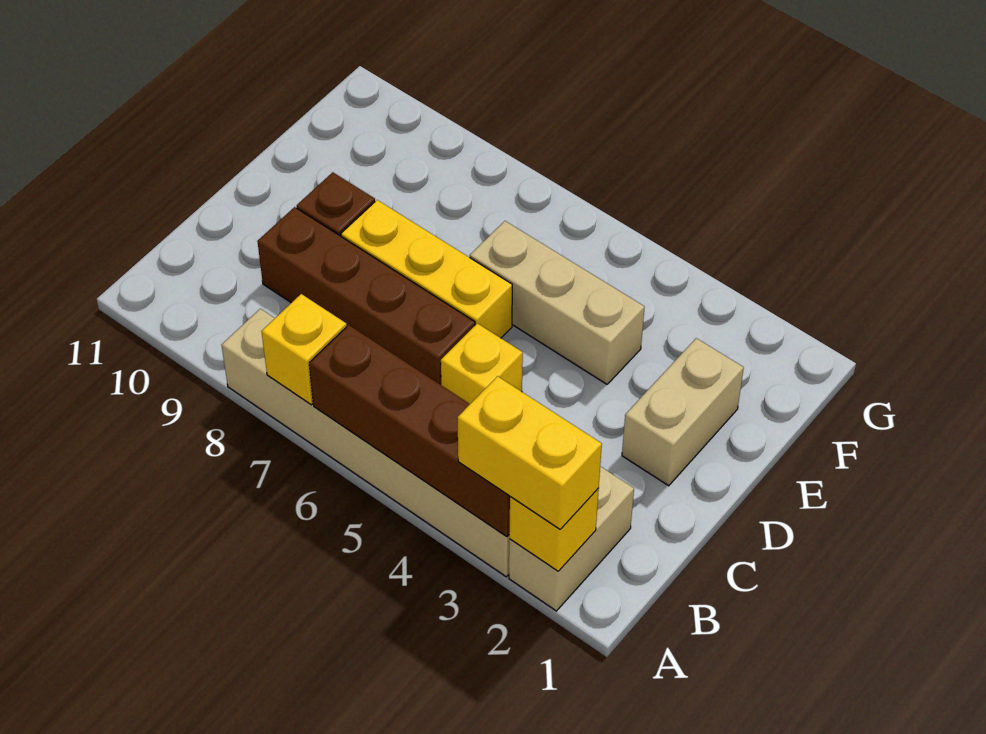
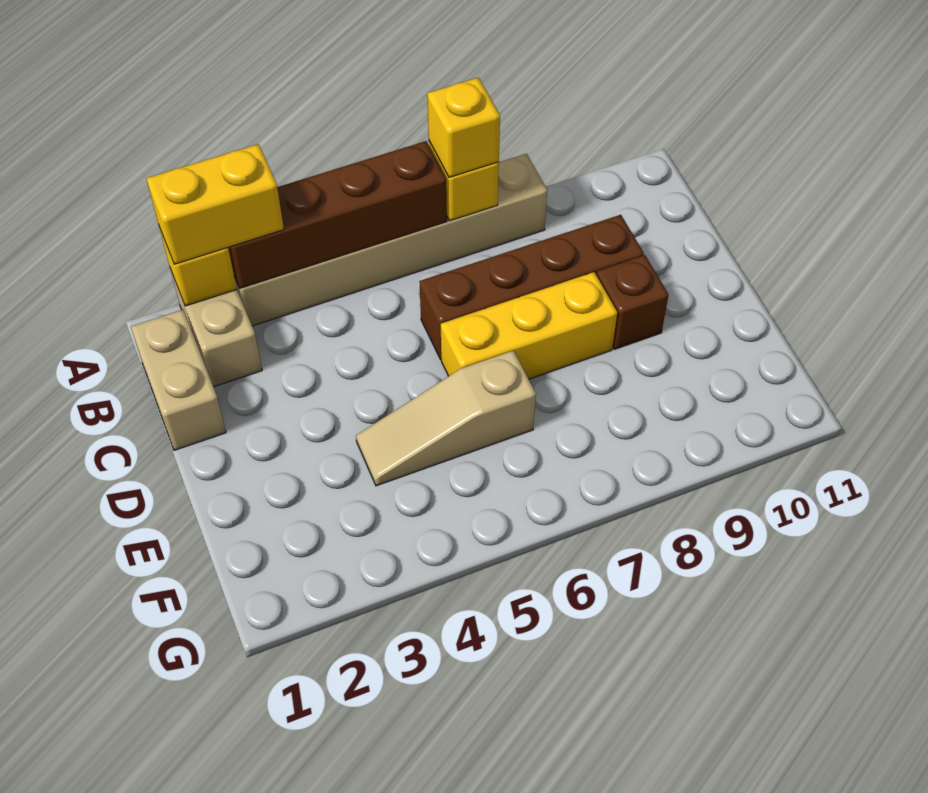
yellow 1x1 brick [441,323,523,404] -> yellow 1x1 brick moved to [427,78,500,177]
tan 1x2 brick [622,338,744,486] -> tan 1x2 brick moved to [131,310,226,450]
tan 1x3 brick [470,221,645,384] -> tan 1x3 slope [356,350,536,486]

